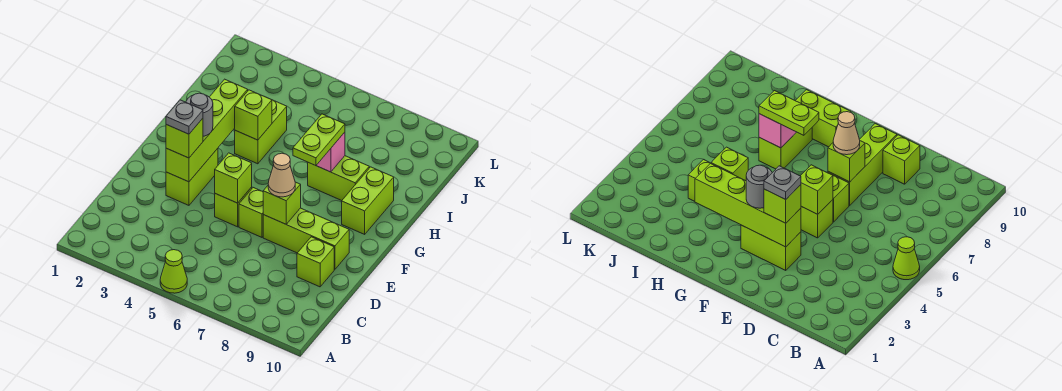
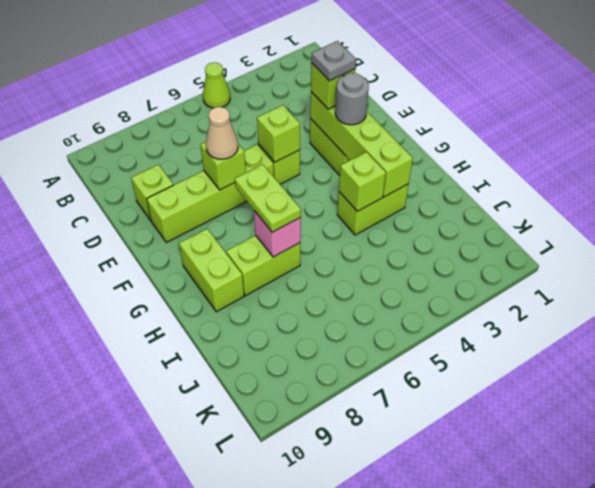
lime 1x2 brick [235,100,287,164] -> lime 1x2 brick turned to [337,184,409,235]

